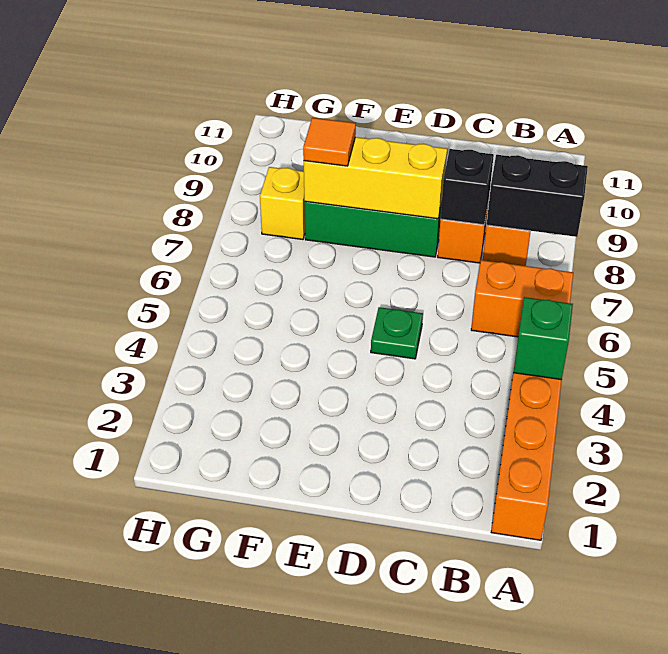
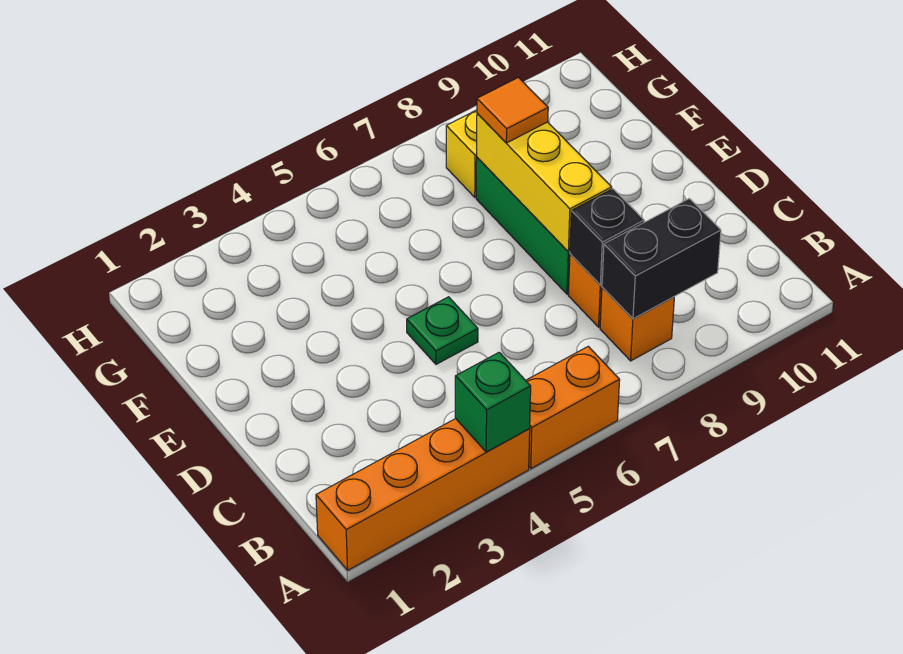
orange 1x2 brick [471,260,573,337] -> orange 1x2 brick turned to [526,346,620,468]
black 1x2 brick [487,155,588,237] -> black 1x2 brick turned to [602,198,721,319]

